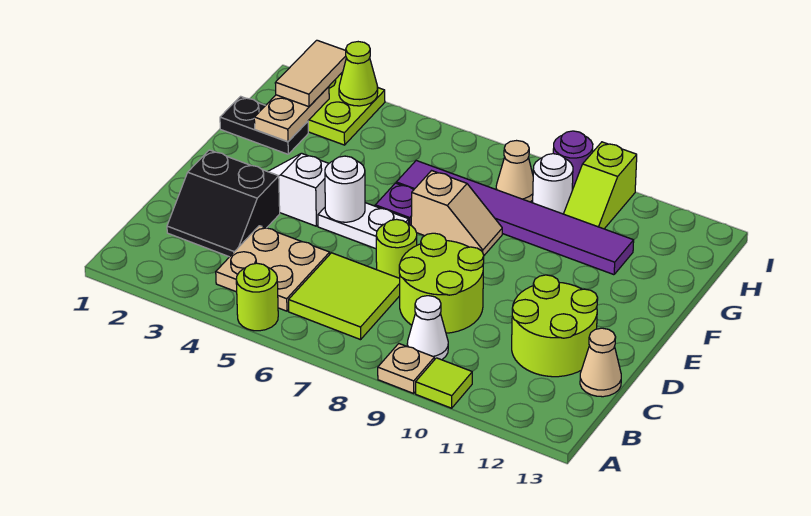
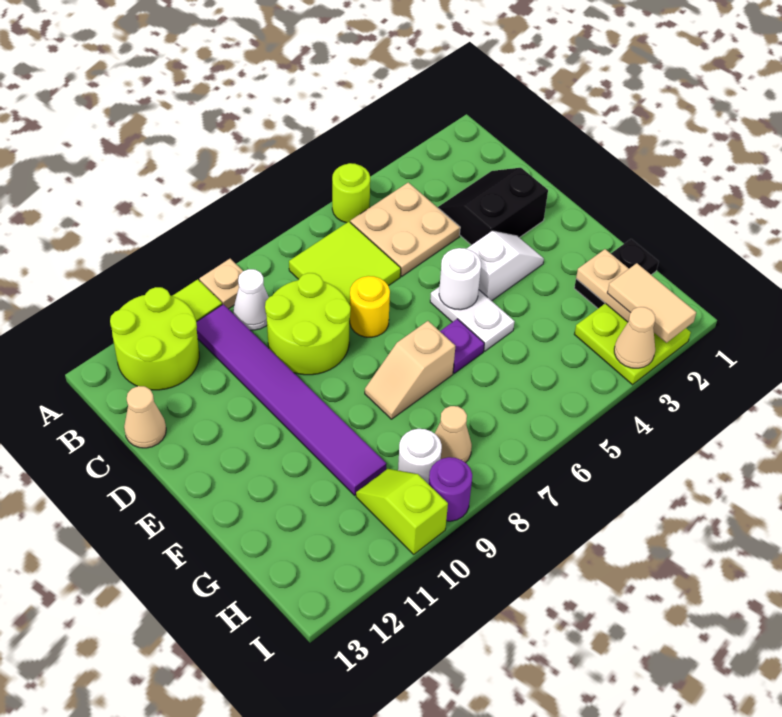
lime 2x2 round brick [512,275,598,377] -> lime 2x2 round brick moved to [110,287,199,390]
lime 1x1 round brick [376,219,417,278] -> yellow 1x1 round brick [350,276,390,337]
white 1x2 plate [318,203,409,249] -> white 1x2 plate turned to [430,287,515,351]
purple 1x6 tile [396,161,634,275] -> purple 1x6 tile turned to [196,304,386,495]
lime 1x1 cone [339,42,378,106] -> tan 1x1 cone [614,307,655,368]

